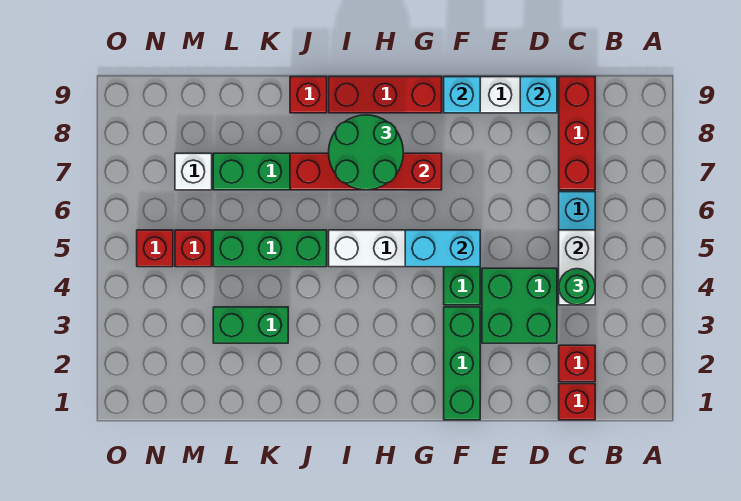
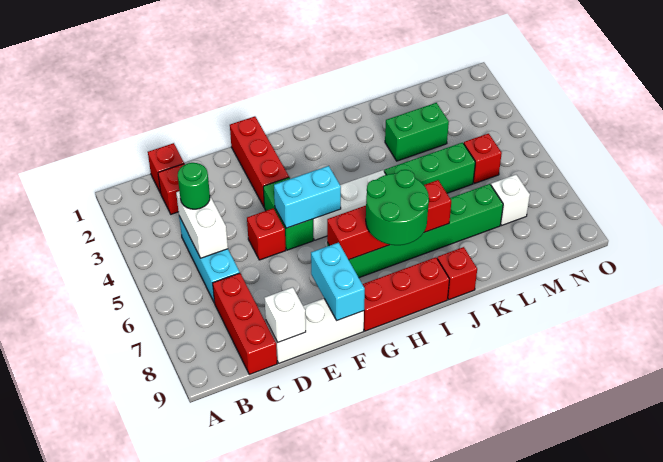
green 2x2 brick [482,268,557,343] -> none
cyan 1x1 brick [520,77,557,113] -> white 1x1 brick [264,287,306,342]
green 1x3 brick [444,307,480,420] -> red 1x3 brick [230,116,289,207]
cyan 1x1 brick [444,77,480,113] -> cyan 1x2 brick [311,243,365,320]
red 1x1 brick [137,230,173,267] -> red 1x1 brick moved to [247,208,286,260]

